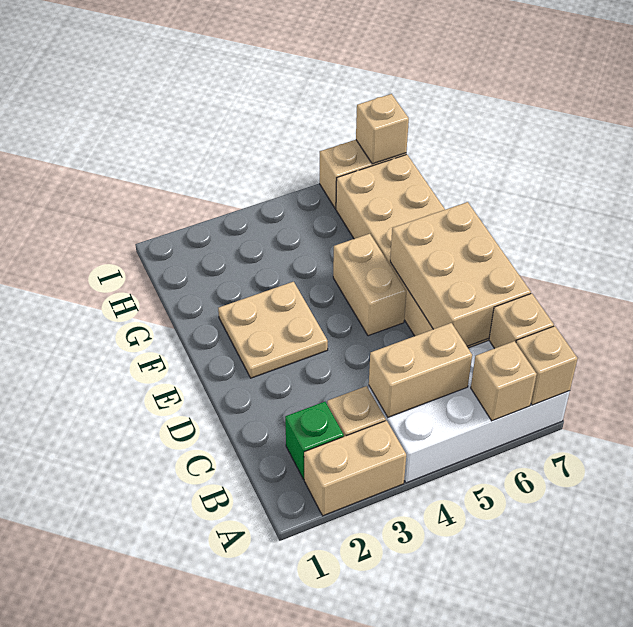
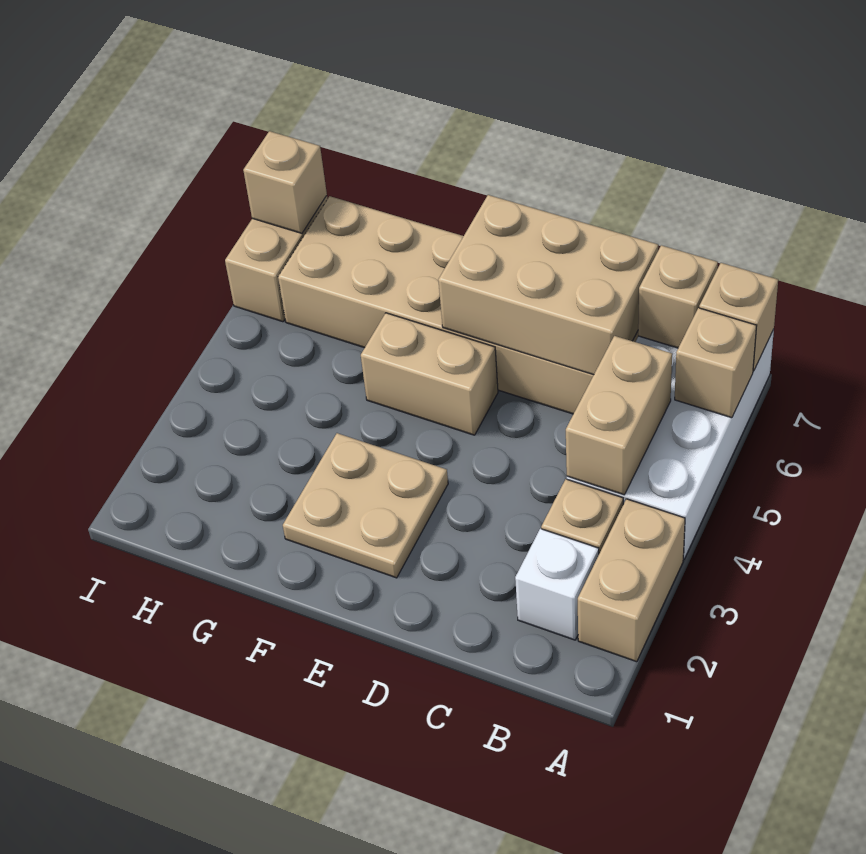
green 1x1 brick [285,402,344,479] -> white 1x1 brick [515,529,599,640]

